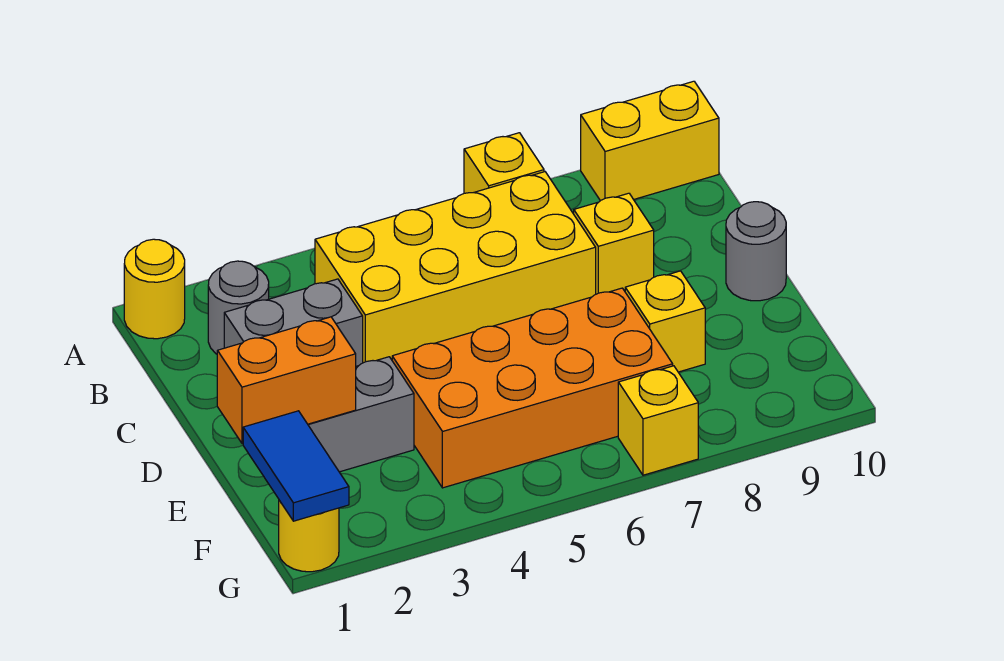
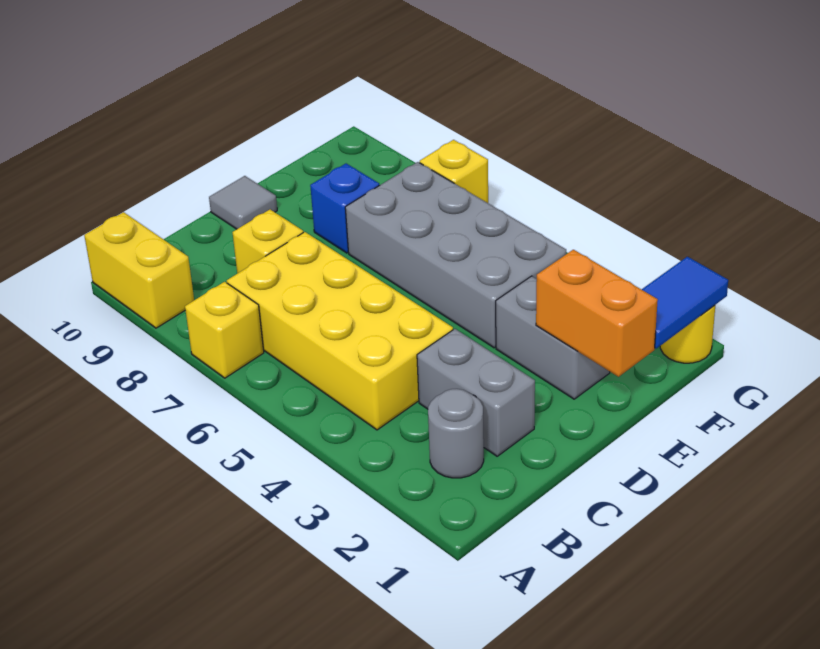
yellow 1x1 round brick [124,239,185,339] -> none
grey 1x1 round brick [726,202,786,301] -> grey 1x1 tile [209,176,277,229]
orange 2x4 brick [392,288,673,488] -> grey 2x4 brick [345,162,566,348]
yellow 1x1 brick [625,271,705,372] -> blue 1x1 brick [310,163,379,253]

